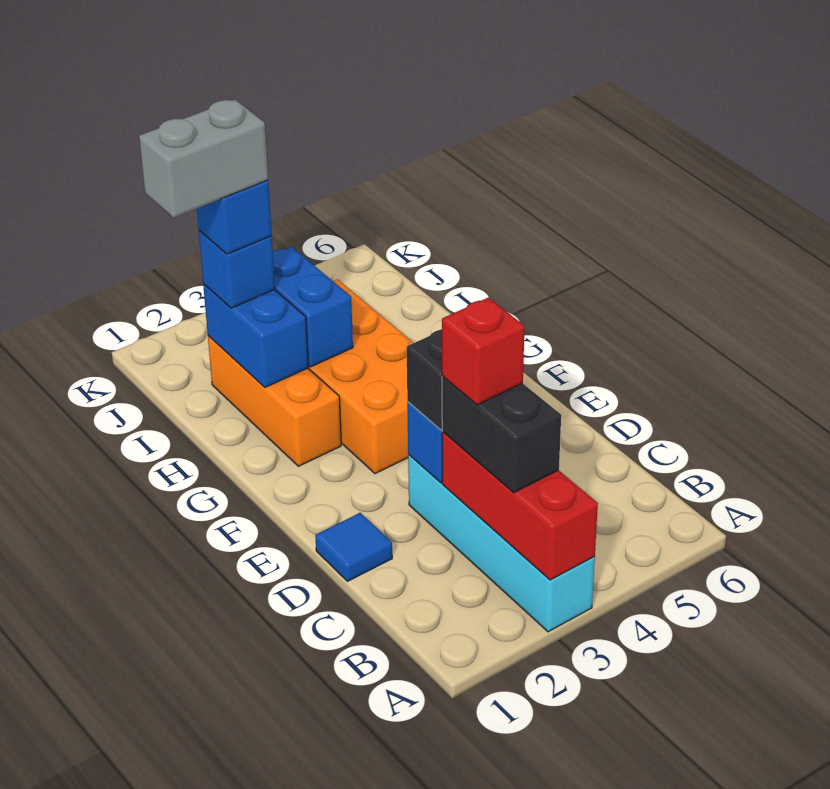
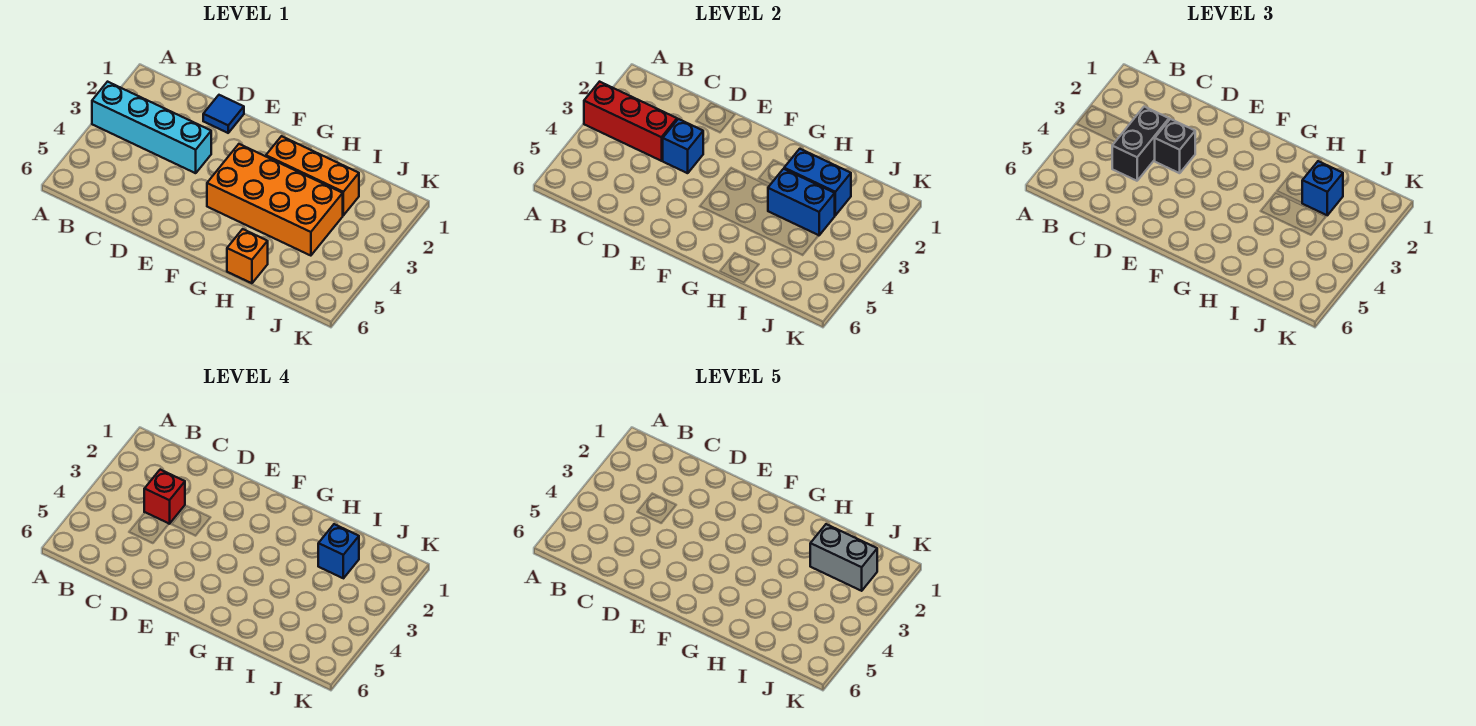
black 1x2 brick [442,376,561,493] -> black 1x2 brick turned to [1112,107,1169,181]
none -> orange 1x1 brick [227,229,268,283]
grey 1x2 brick [139,99,268,218] -> grey 1x2 brick turned to [810,524,877,591]

